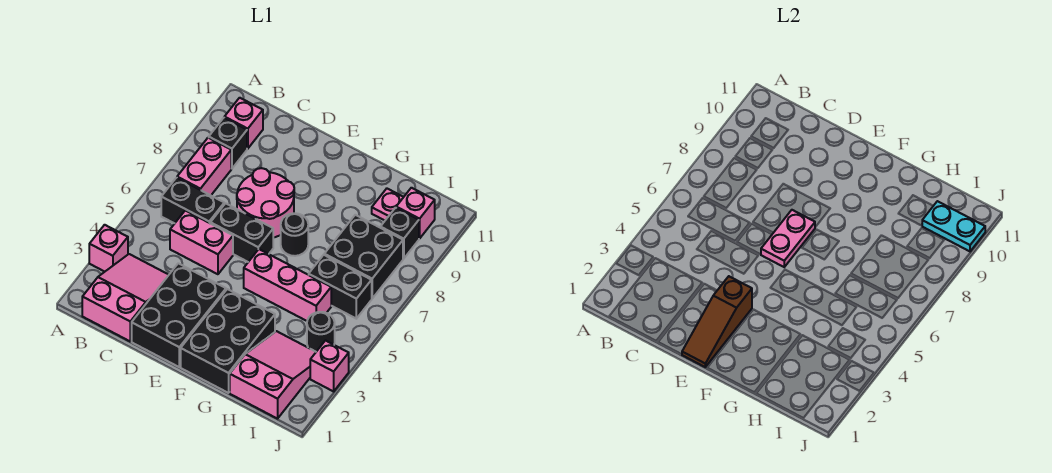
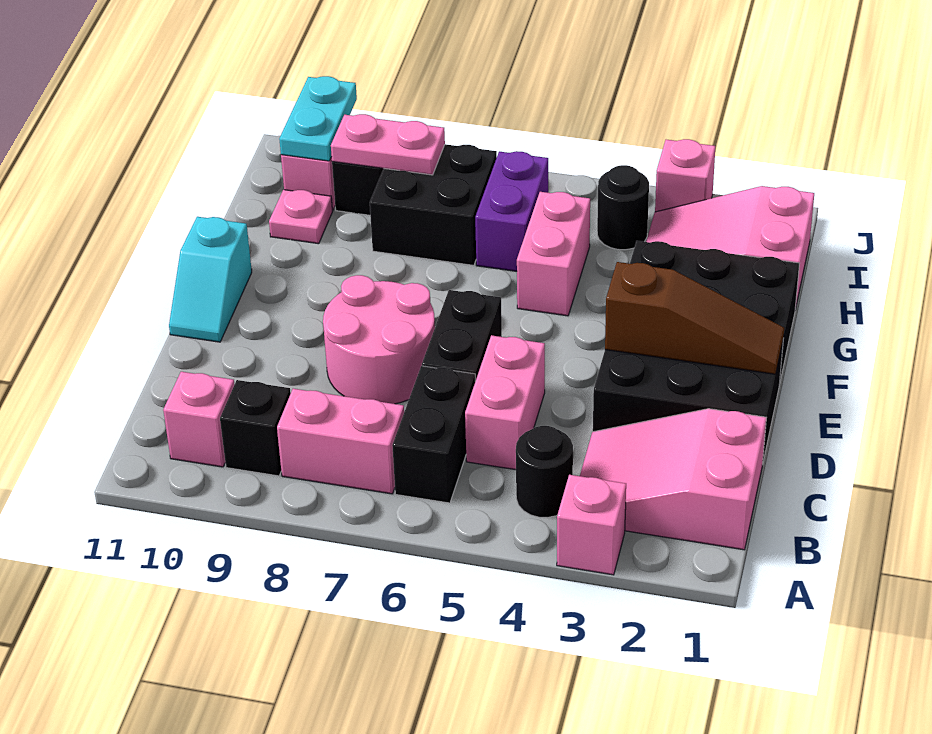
pink 1x2 plate [761,210,815,267] -> pink 1x2 plate moved to [331,114,445,175]
none -> cyan 1x2 slope [169,217,252,342]
pink 1x3 brick [244,249,331,321] -> pink 1x2 brick [517,192,590,316]
black 1x1 round brick [281,213,308,256] -> black 1x1 round brick moved to [516,426,573,518]
black 1x2 brick [309,255,372,319] -> purple 1x2 brick [475,151,548,271]

